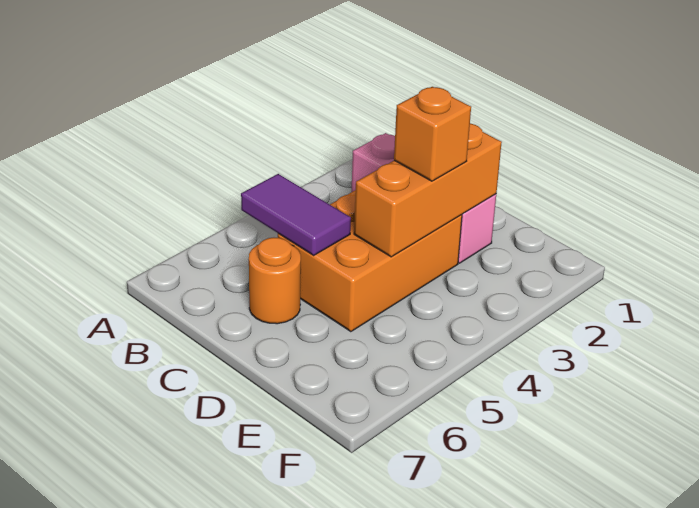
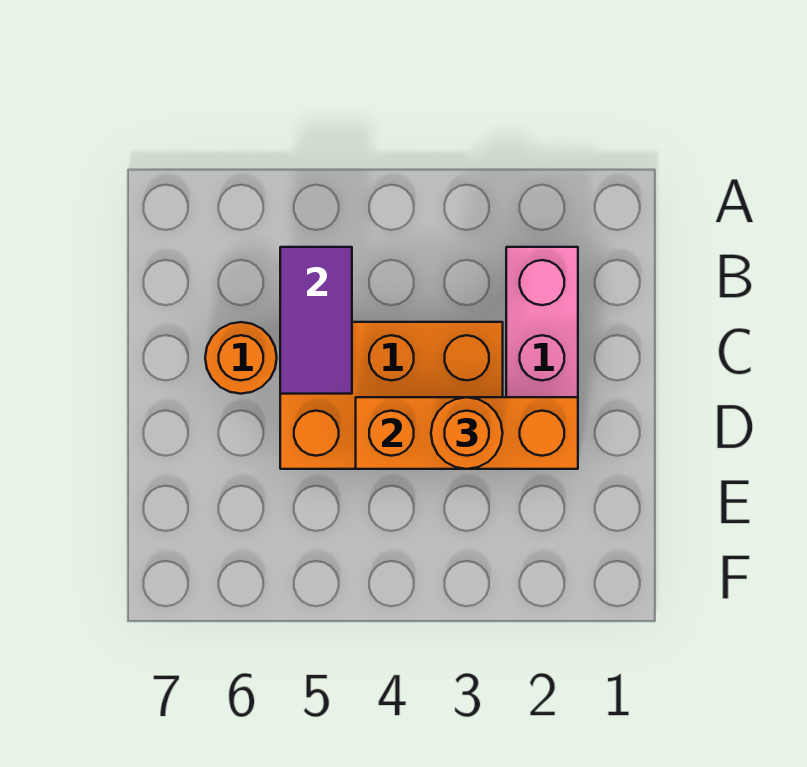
orange 1x1 brick [394,87,471,181] -> orange 1x1 round brick [431,397,503,469]

